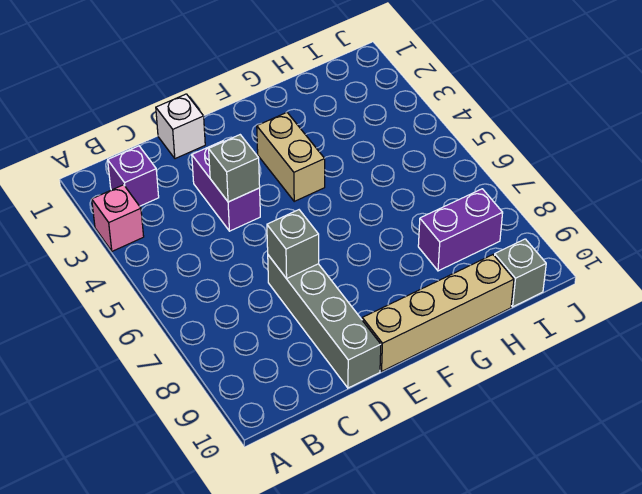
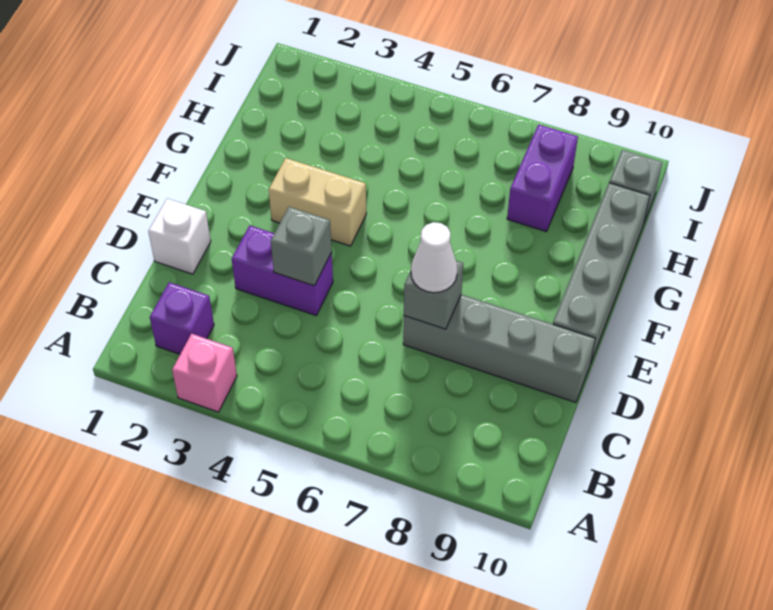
none -> white 1x1 cone [411,222,457,293]
tan 1x4 brick [362,255,514,371] -> grey 1x4 brick [553,183,650,364]

